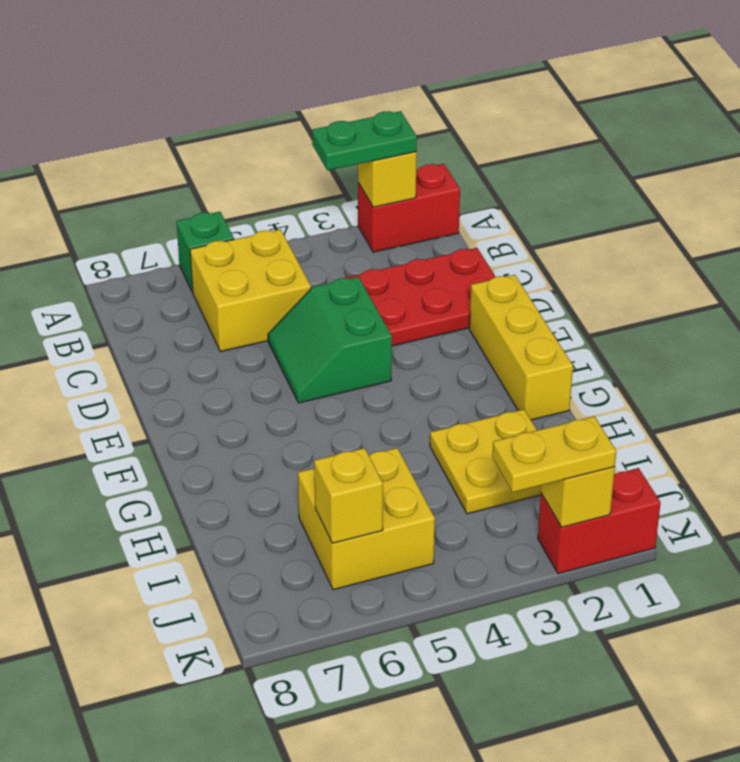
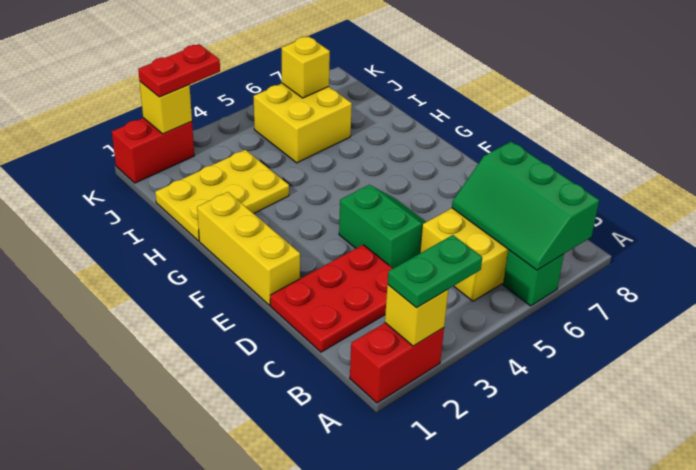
none -> green 2x3 slope [452,142,599,270]
yellow 2x2 plate [430,409,541,514] -> yellow 2x3 plate [155,150,289,241]
yellow 1x2 plate [492,416,616,492] -> red 1x2 plate [138,44,220,97]

